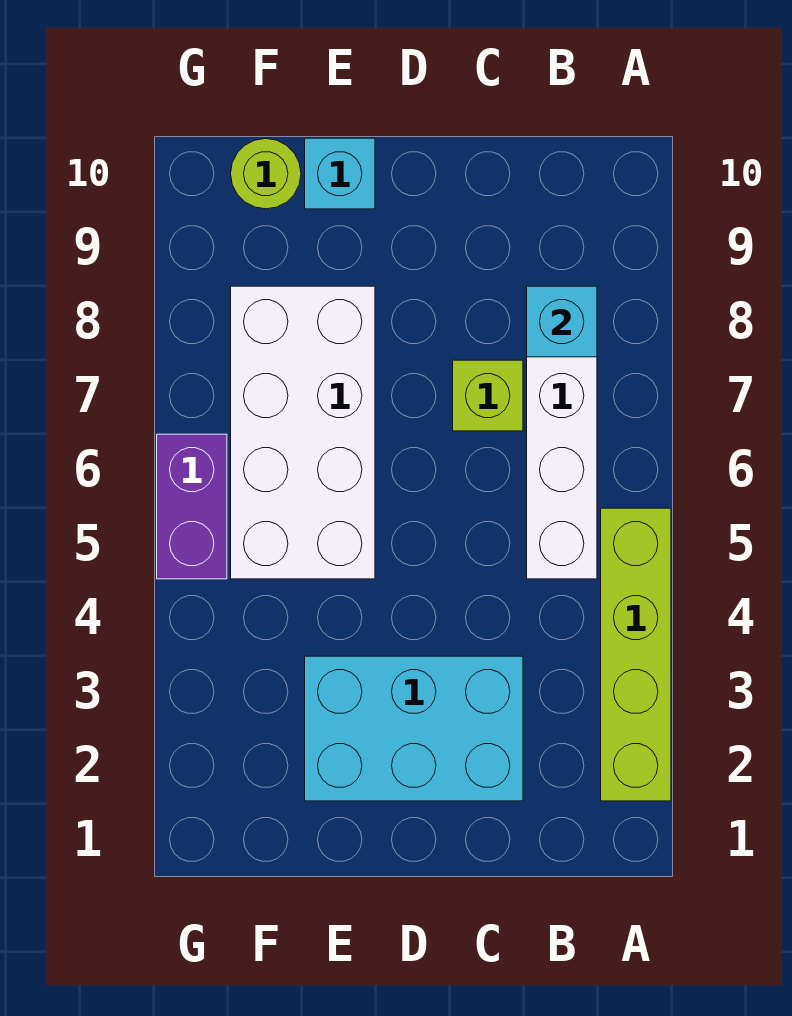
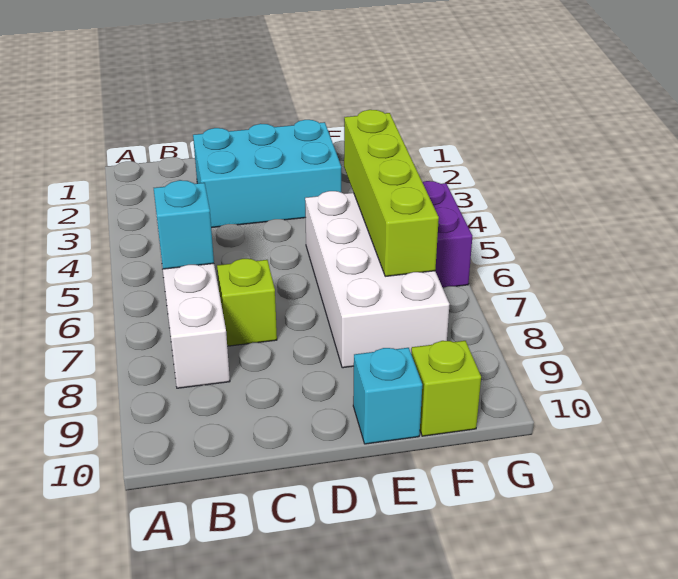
lime 1x4 brick [601,508,671,801] -> lime 1x4 brick moved to [344,110,439,276]
cyan 1x1 brick [527,286,597,357] -> cyan 1x1 brick moved to [154,180,214,269]
lime 1x1 round brick [231,139,301,209] -> lime 1x1 brick [411,341,481,436]

